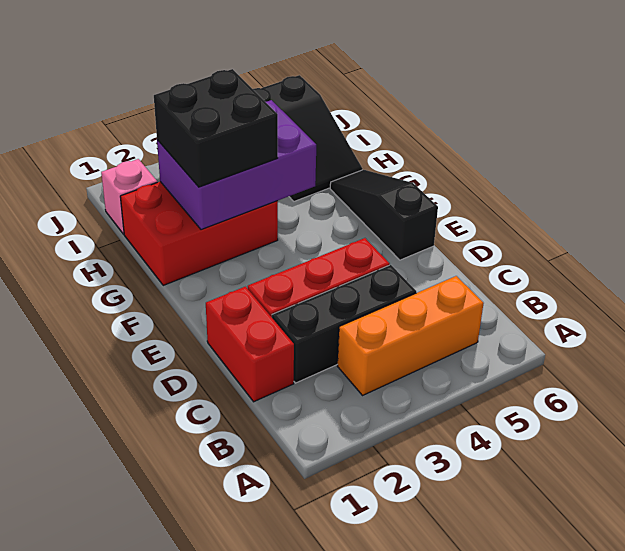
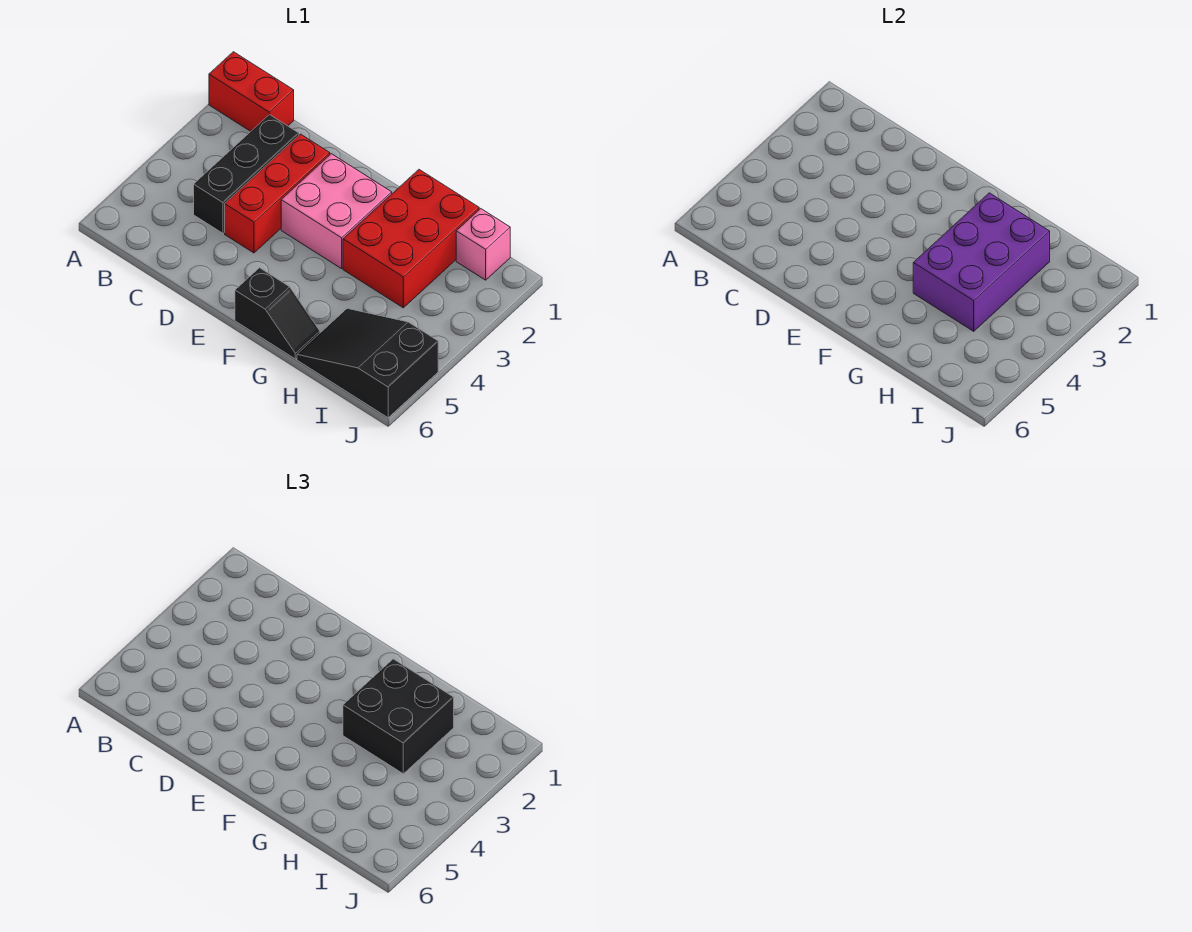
orange 1x3 brick [337,276,484,395] -> none
red 1x2 brick [206,287,294,402] -> red 1x2 brick moved to [209,52,294,131]
none -> pink 2x2 brick [281,154,392,269]
black 1x3 slope [330,170,438,260] -> black 1x2 slope [235,268,320,359]

